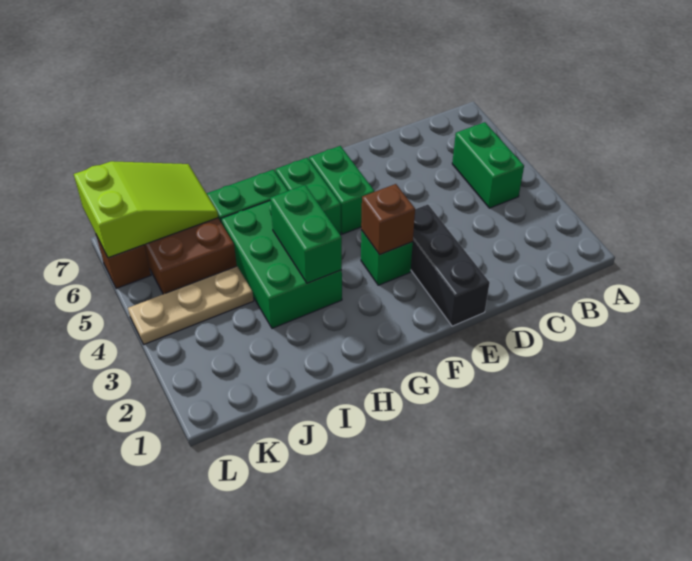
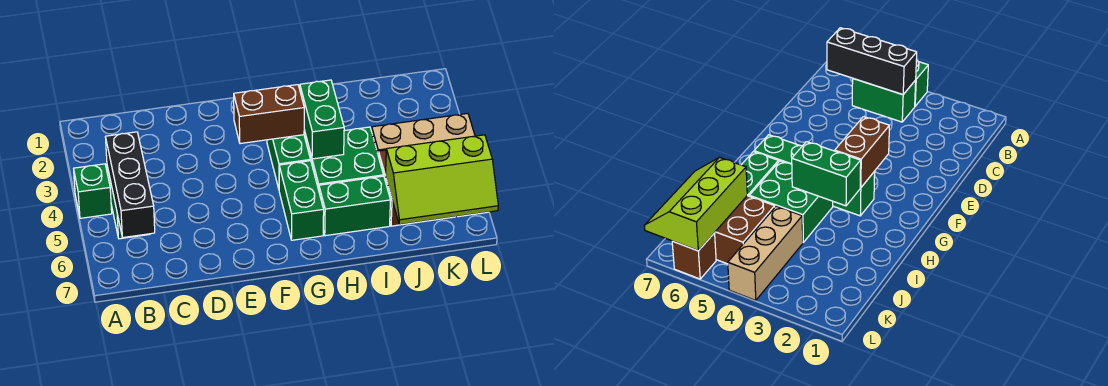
black 1x3 brick [411,204,490,326] -> black 1x3 brick moved to [105,132,155,237]
green 1x1 brick [361,230,413,285] -> green 1x1 brick moved to [74,164,112,218]
brown 1x1 brick [361,184,415,255] -> brown 1x2 brick [234,85,304,144]
green 1x2 brick [309,146,375,234] -> green 1x2 brick moved to [267,135,311,189]
green 2x3 brick [221,201,342,328] -> green 2x2 brick [306,127,384,190]
tan 1x3 plate [128,266,254,344] -> tan 1x3 brick [372,113,475,153]
lime 2x3 slope [74,161,218,258] -> lime 2x3 slope turned to [385,135,498,225]

